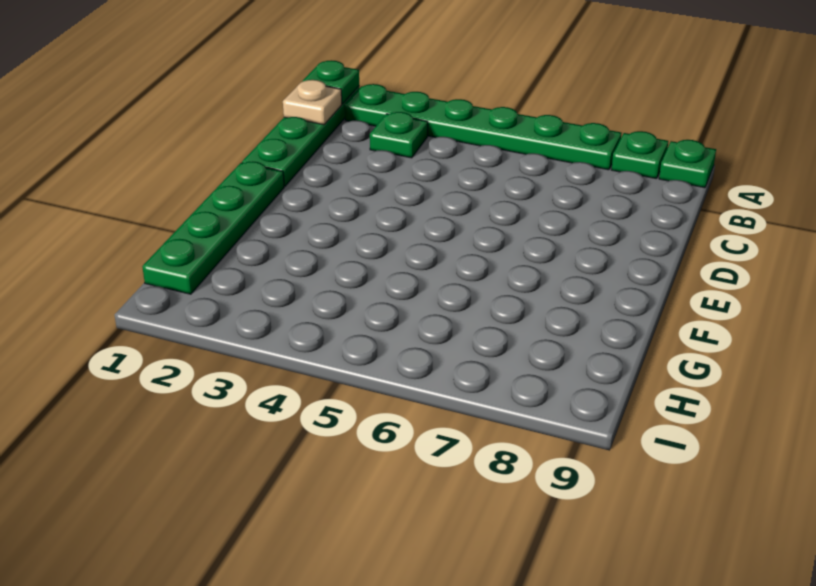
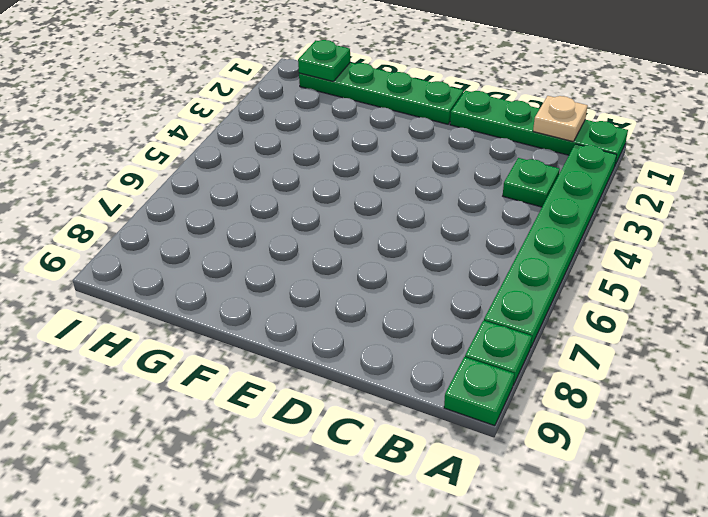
green 1x1 plate [302,60,359,104] -> green 1x1 plate moved to [298,40,350,82]

